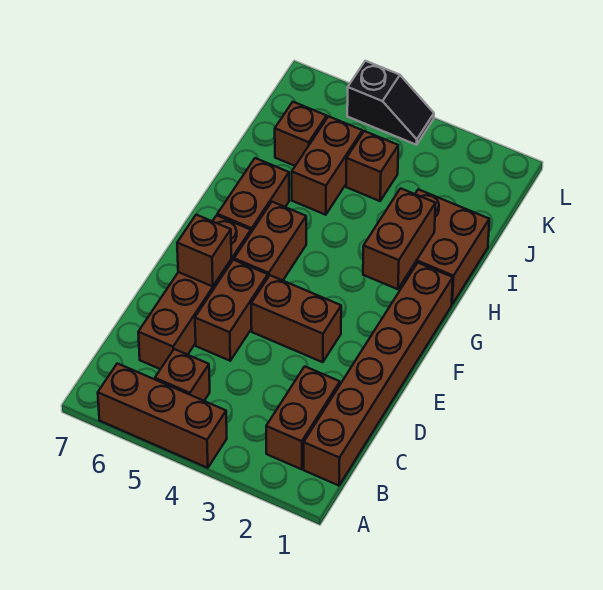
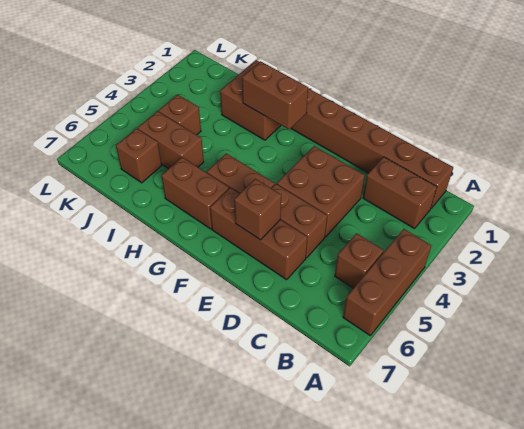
brown 1x4 brick [138,215,251,369] -> brown 1x3 brick [210,188,307,280]
brown 1x2 brick [251,275,341,362] -> brown 2x2 brick [277,146,365,237]
black 1x2 slope [347,61,434,145] -> none

